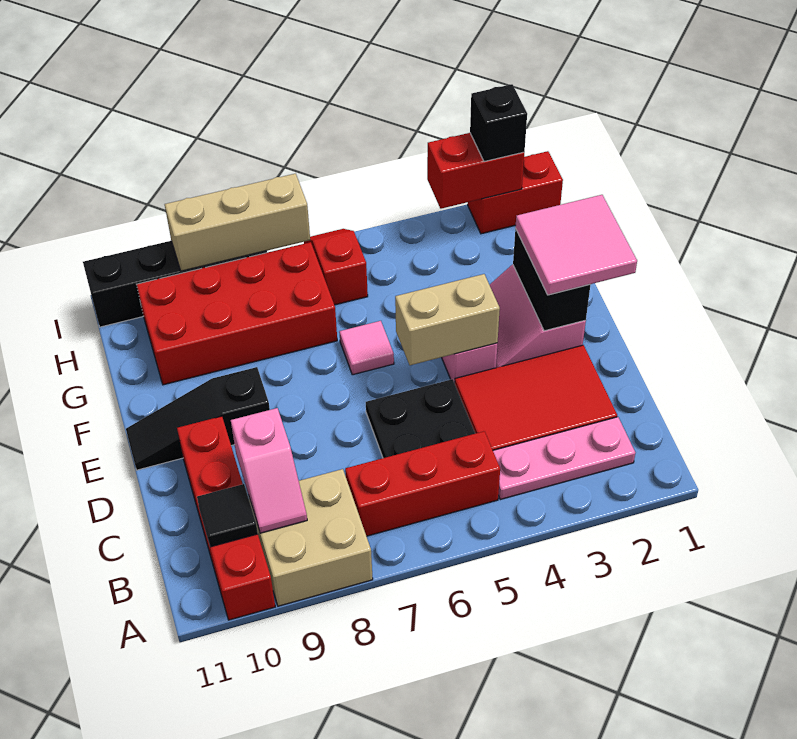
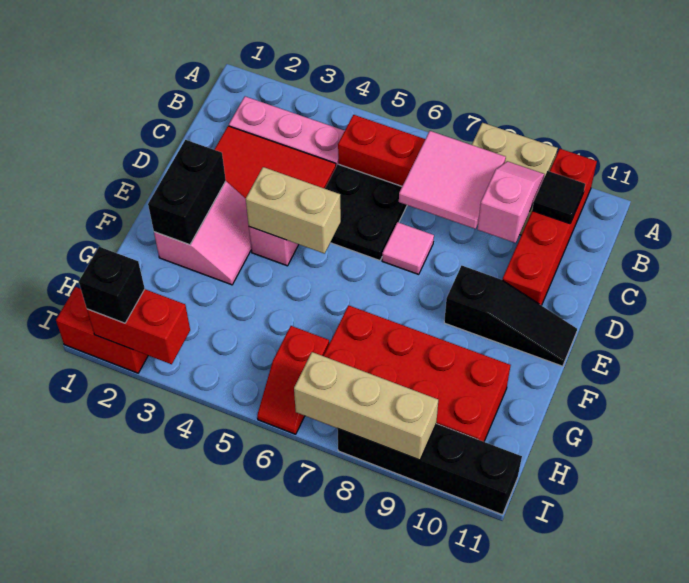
pink 2x2 tile [515,195,637,295] -> pink 2x2 tile moved to [399,131,506,229]
pink 1x1 tile [339,321,394,375] -> pink 1x1 tile moved to [382,222,434,274]

